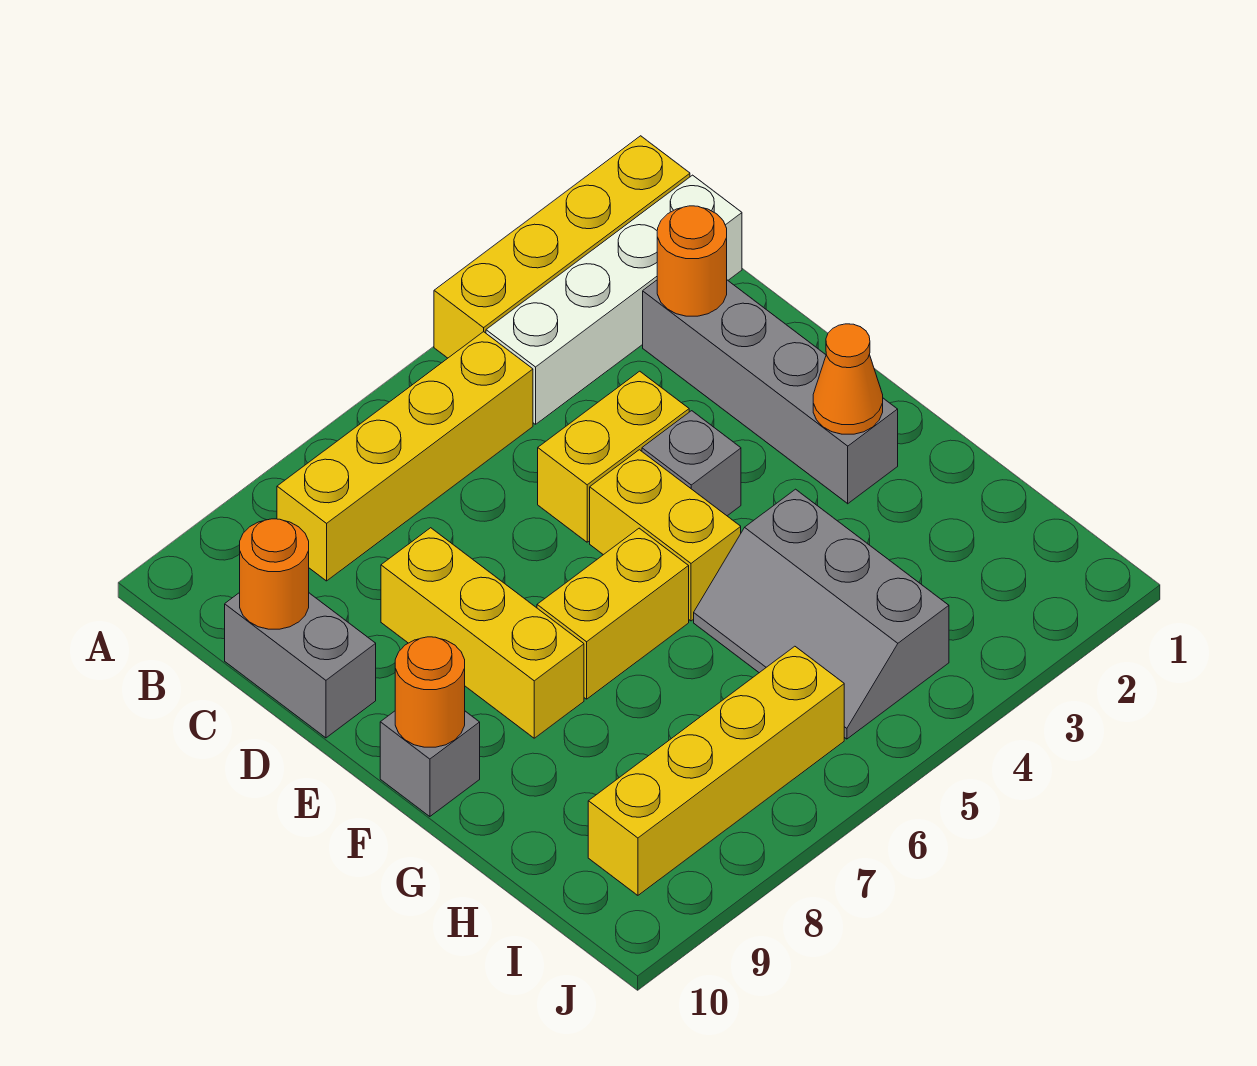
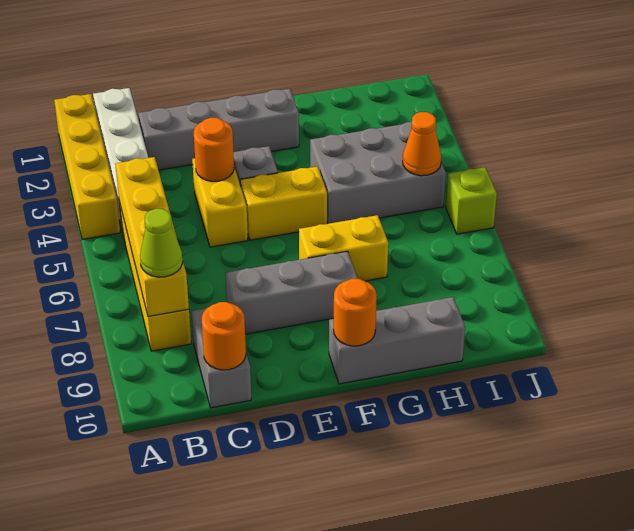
none -> lime 1x1 cone [140,209,183,277]
orange 1x1 round brick [657,206,727,316] -> orange 1x1 round brick moved to [194,118,234,181]
grey 1x2 brick [225,593,376,738] -> grey 1x2 brick turned to [191,308,251,408]
yellow 1x3 brick [381,528,584,738] -> grey 1x3 brick [225,251,358,334]
orange 1x1 cone [813,324,883,434] -> orange 1x1 cone moved to [403,112,441,176]
yellow 1x2 brick [537,528,689,699] -> yellow 1x2 brick turned to [299,215,388,281]
grey 1x1 brick [380,711,480,817] -> grey 1x3 brick [329,297,465,384]
grey 2x3 slope [694,489,949,739] -> grey 2x3 brick [310,122,446,224]
yellow 1x4 brick [588,646,844,895] -> yellow 1x4 brick moved to [115,157,189,316]
none -> lime 1x1 brick [446,167,497,234]

